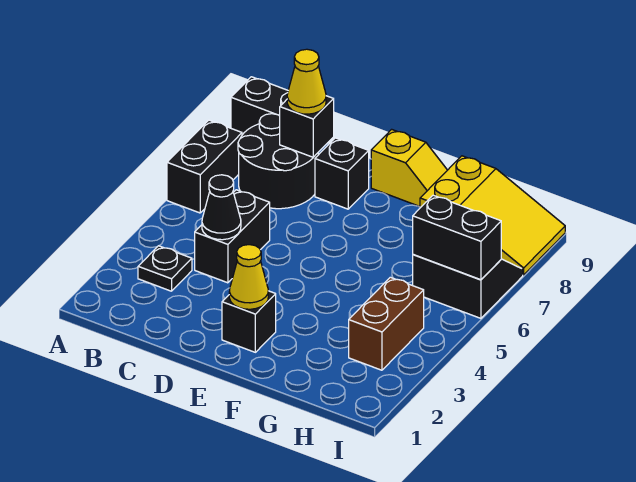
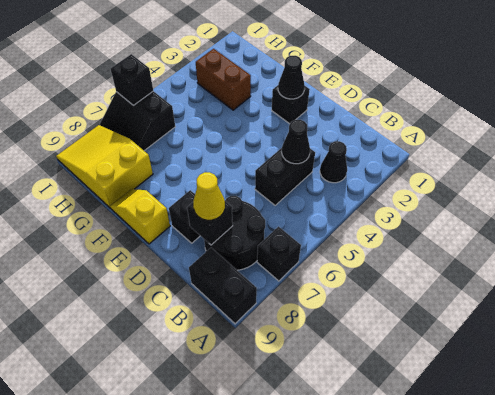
black 1x2 brick [167,120,242,213] -> black 1x1 brick [257,227,301,281]
black 1x1 plate [138,246,192,291] -> black 1x1 cone [320,141,347,183]
yellow 1x1 cone [229,245,268,309] -> black 1x1 cone [278,56,305,99]
brown 1x2 brick [349,277,424,370] -> brown 1x2 brick turned to [196,49,251,110]
black 1x2 brick [413,195,501,280] -> black 1x1 brick [110,54,153,105]

